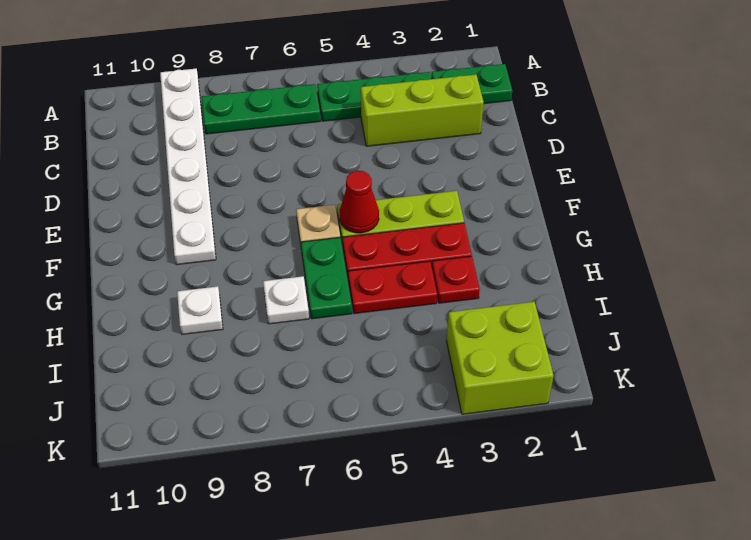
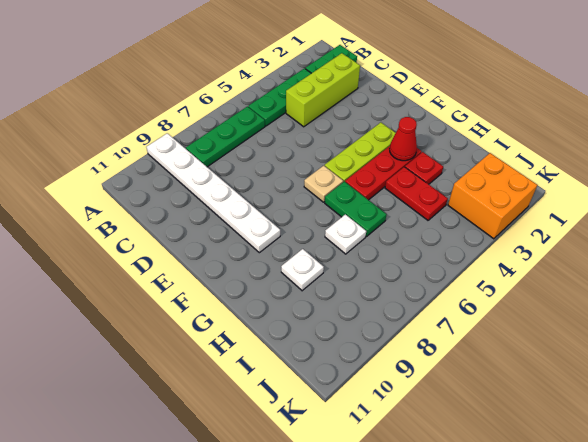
red 1x1 cone [340,171,379,233] -> red 1x1 cone moved to [390,117,417,161]
red 1x2 plate [348,261,437,314] -> red 1x2 plate turned to [385,167,448,220]
lime 2x2 brick [446,302,553,414] -> orange 2x2 brick [448,153,537,239]

